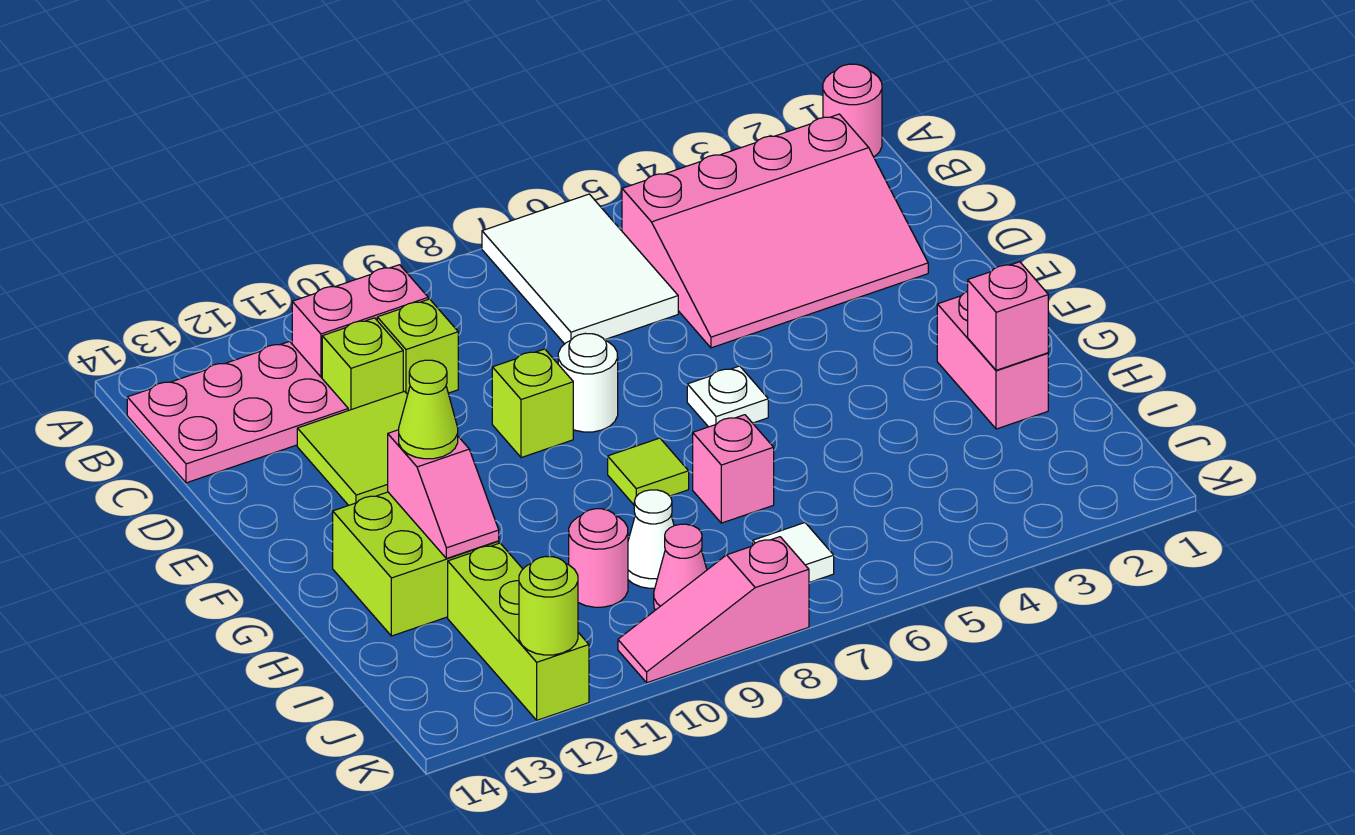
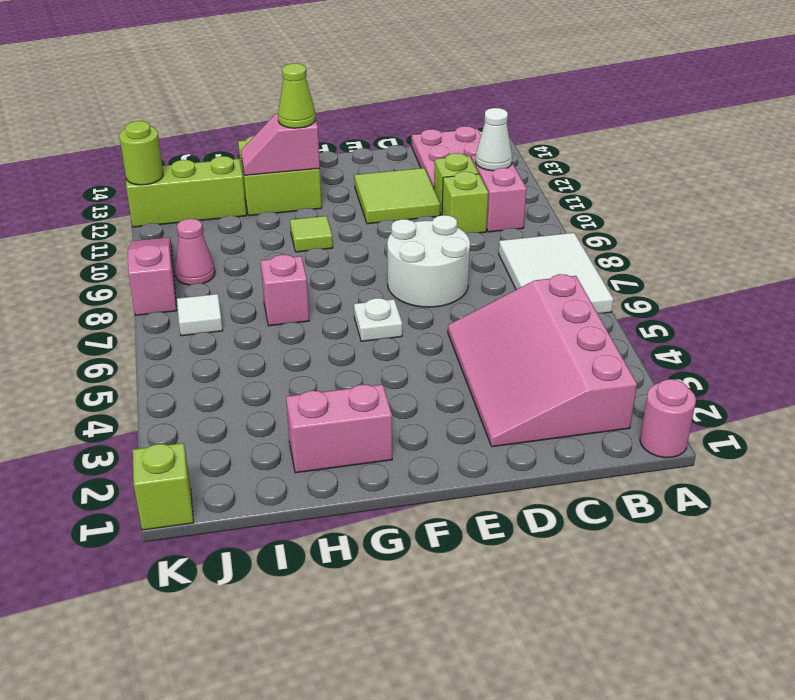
white 2x3 tile [482,194,678,344] -> white 2x3 tile turned to [499,233,613,313]
white 1x1 round brick [558,333,618,432] -> white 2x2 round brick [387,215,470,307]
lime 1x1 brick [492,349,573,458] -> lime 1x1 brick moved to [133,443,193,530]
lime 1x1 tile [608,438,689,505] -> lime 1x1 tile moved to [290,216,333,252]
pink 1x1 brick [968,262,1048,370] -> none
white 1x1 cone [628,490,674,588] -> white 1x1 cone moved to [476,108,512,171]
pink 1x1 round brick [569,509,628,607] -> none

